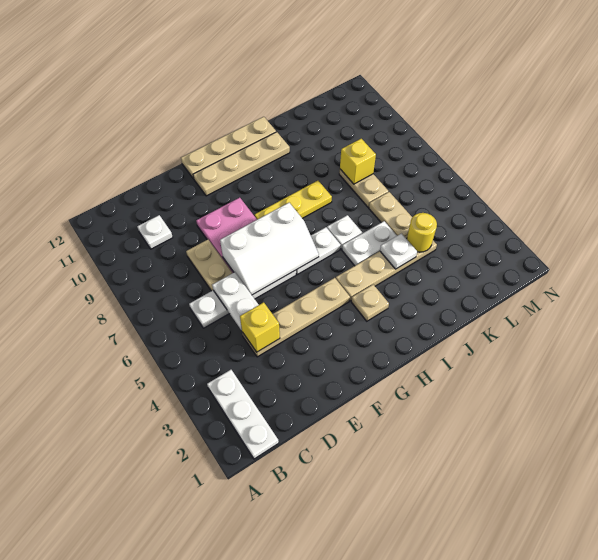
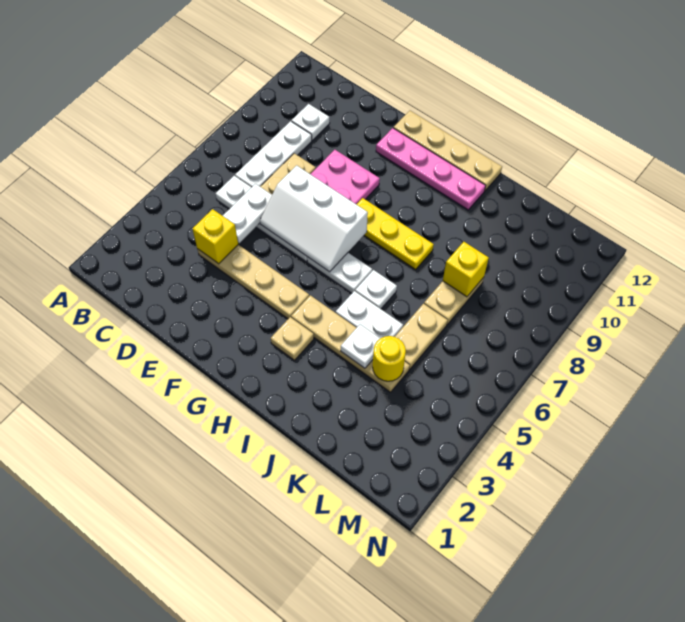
white 1x3 plate [207,370,279,459] -> white 1x3 plate moved to [235,121,312,187]
tan 1x4 plate [193,132,290,196] -> pink 1x4 plate [376,128,486,210]

